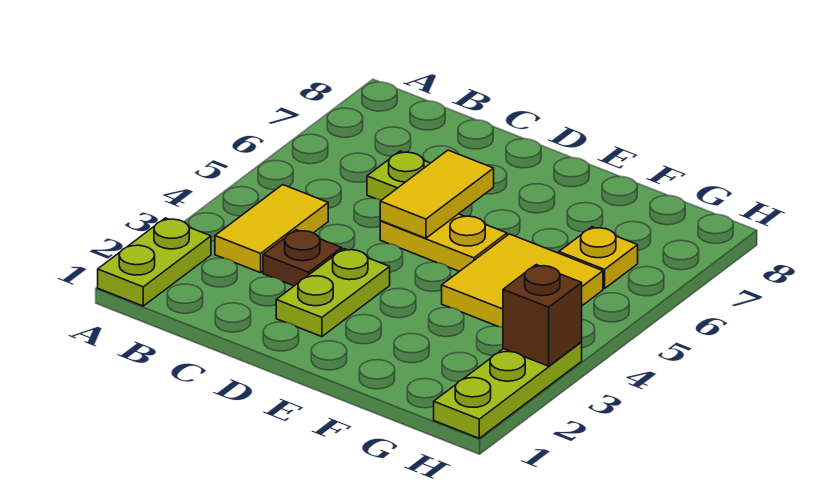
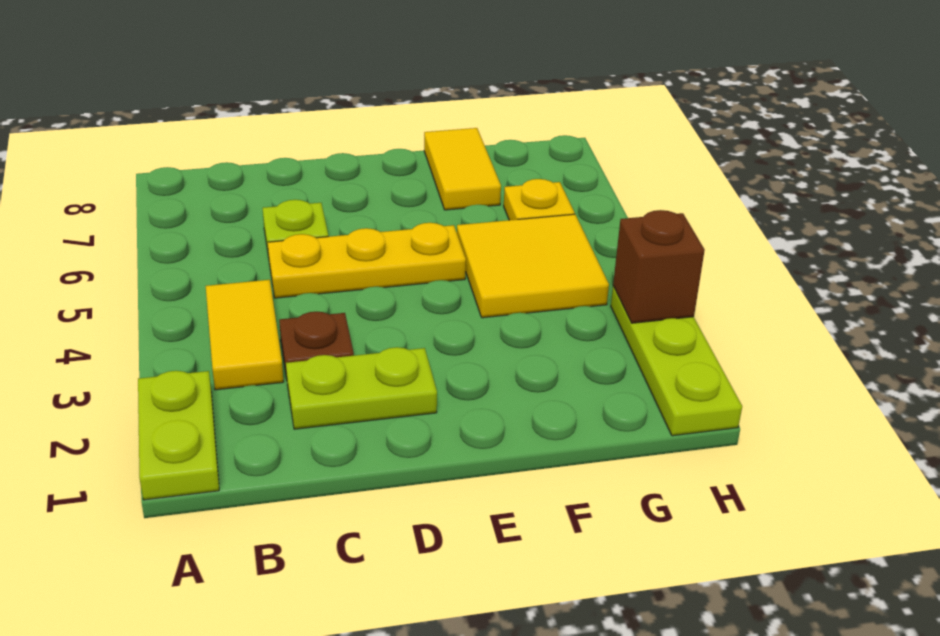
lime 1x2 plate [276,249,390,337] -> lime 1x2 plate turned to [286,347,437,429]
yellow 1x2 plate [380,214,507,271] -> yellow 1x3 plate [268,223,466,298]
yellow 1x2 tile [380,150,494,238] -> yellow 1x2 tile moved to [424,128,501,210]

